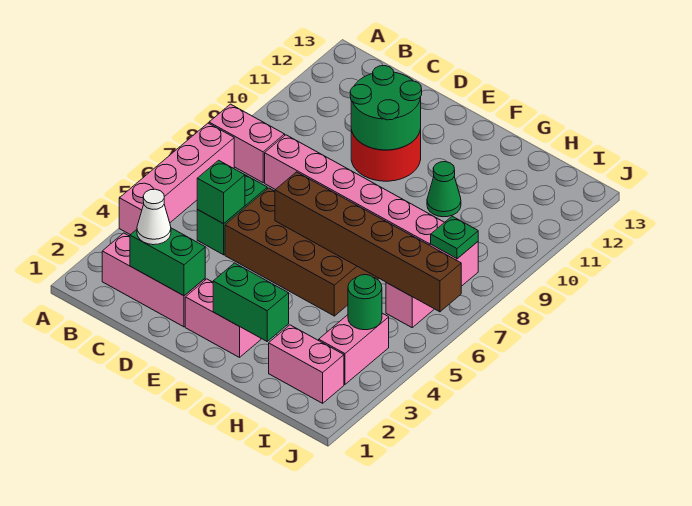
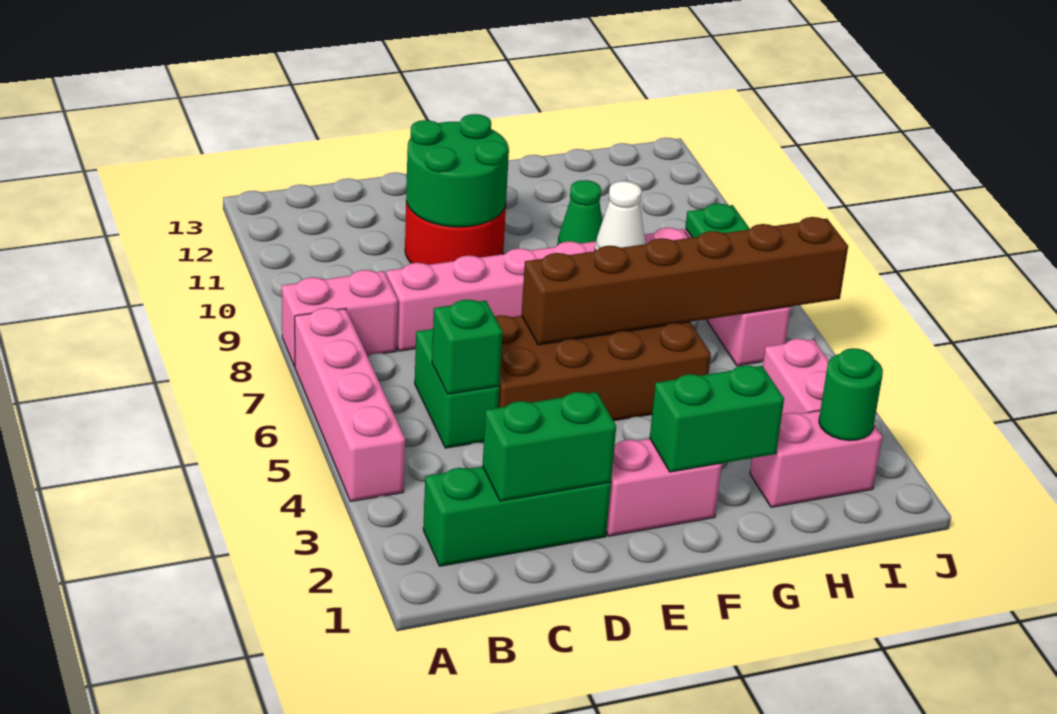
pink 1x3 brick [102,233,205,327] -> green 1x3 brick [423,466,611,566]
white 1x1 cone [137,189,171,245] -> white 1x1 cone moved to [595,181,646,251]
green 1x1 round brick [348,275,382,330] -> green 1x1 round brick moved to [819,348,883,441]

